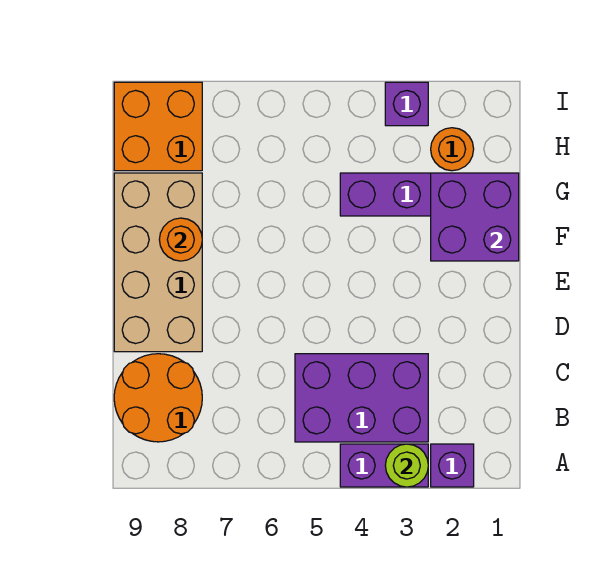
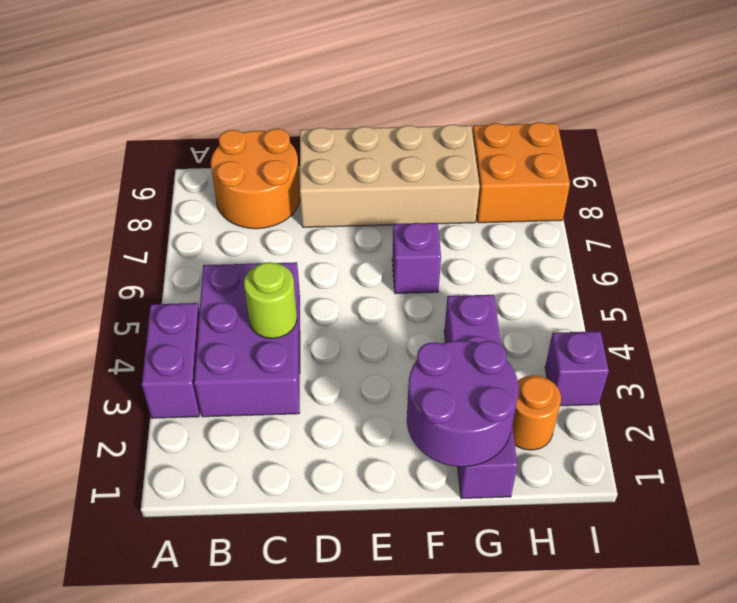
purple 1x1 brick [431,444,474,487] -> purple 1x1 brick moved to [392,223,441,294]
lime 1x1 round brick [385,444,428,487] -> lime 1x1 round brick moved to [244,262,297,338]
purple 2x2 brick [431,173,519,261] -> purple 2x2 round brick [407,341,519,467]
orange 1x1 round brick [159,218,202,261] -> none

